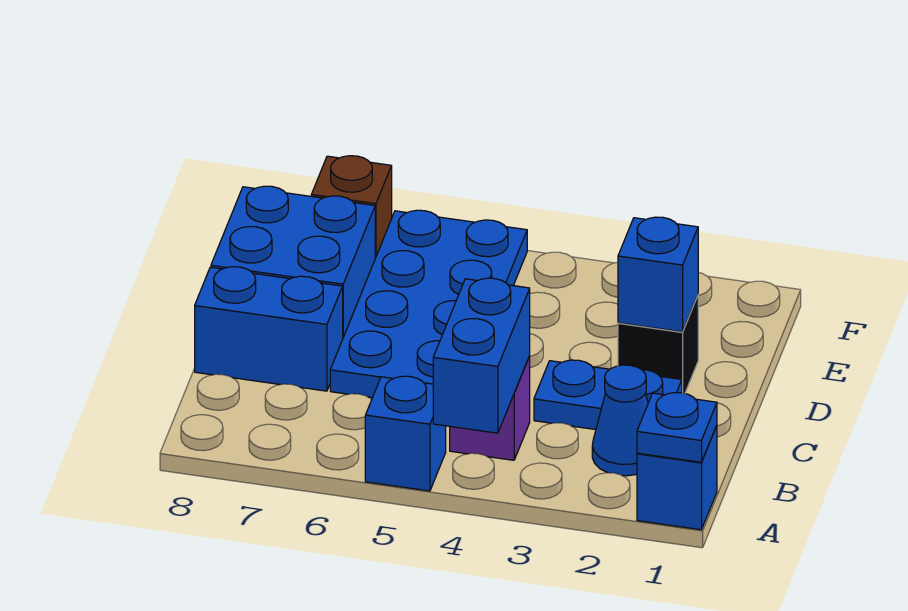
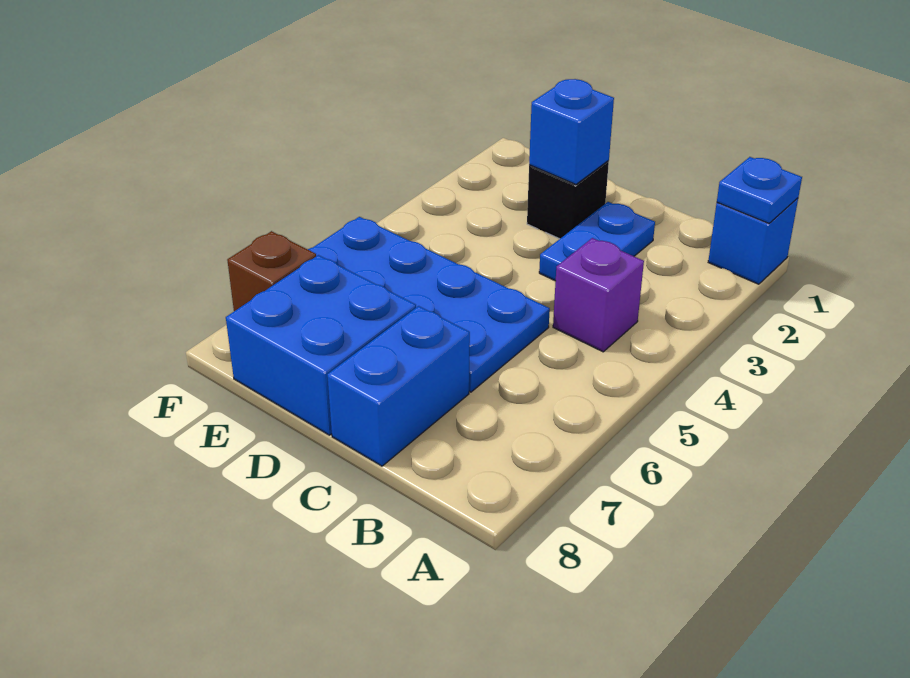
blue 1x2 brick [433,278,530,433] -> none
blue 1x1 brick [365,376,446,491] -> none
blue 1x1 cone [592,365,648,476] -> none

